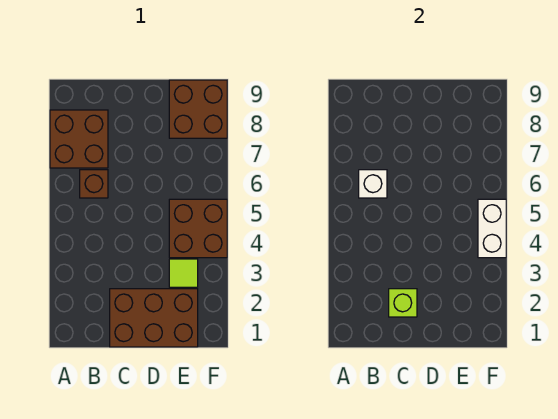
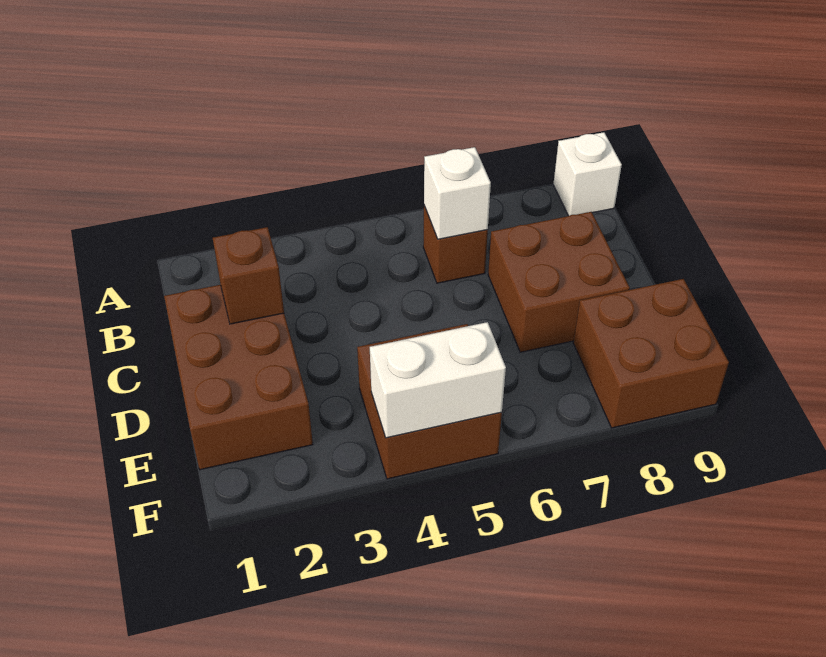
brown 2x2 brick [50,110,108,168] -> brown 2x2 brick moved to [488,212,630,352]
none -> white 1x1 brick [553,132,622,216]
lime 1x1 brick [389,289,417,317] -> brown 1x1 brick [213,227,284,324]
lime 1x1 tile [169,259,198,287] -> none

